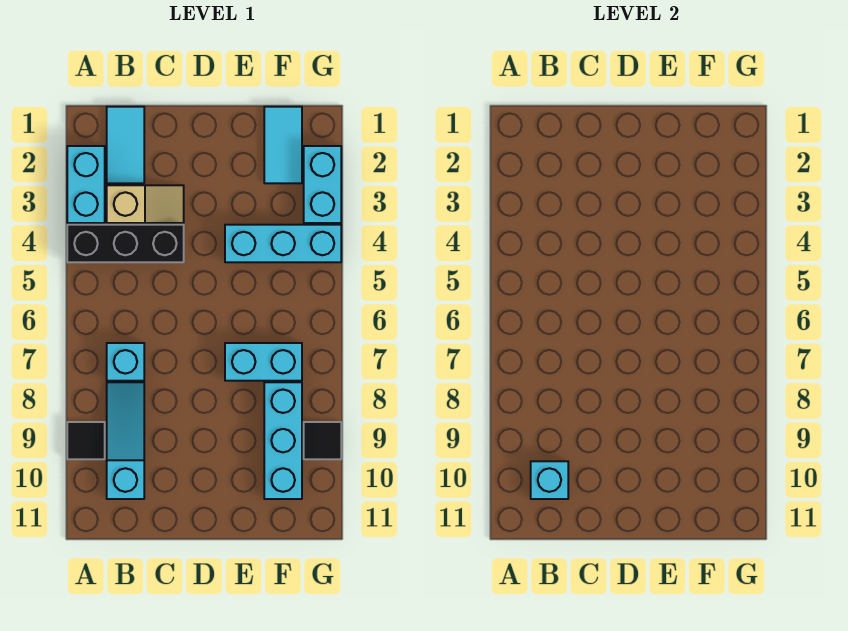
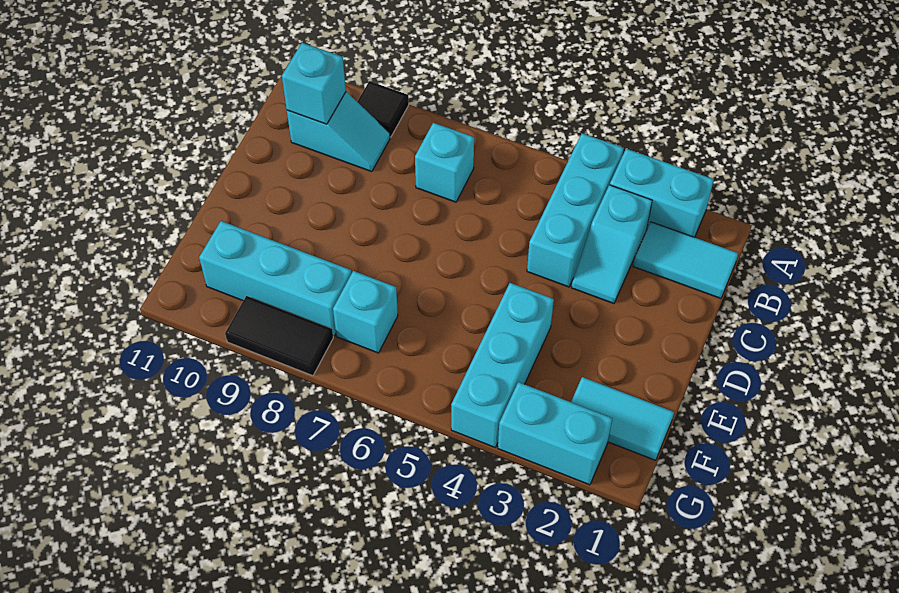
black 1x3 brick [67,225,184,262] -> cyan 1x3 brick [527,133,624,287]
tan 1x2 slope [107,185,184,223] -> cyan 1x2 slope [571,185,652,304]
cyan 1x3 slope [107,382,144,499] -> cyan 1x2 slope [287,92,390,172]
cyan 1x2 brick [225,343,302,381] -> cyan 1x1 brick [333,271,398,353]
black 1x1 tile [304,422,341,459] -> black 1x2 tile [225,296,333,376]

